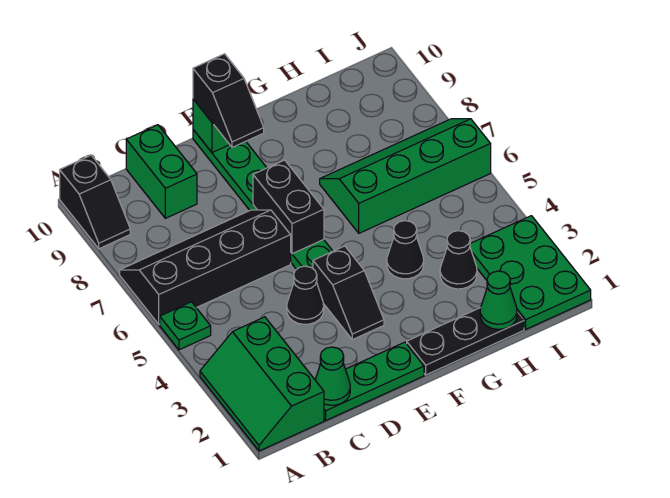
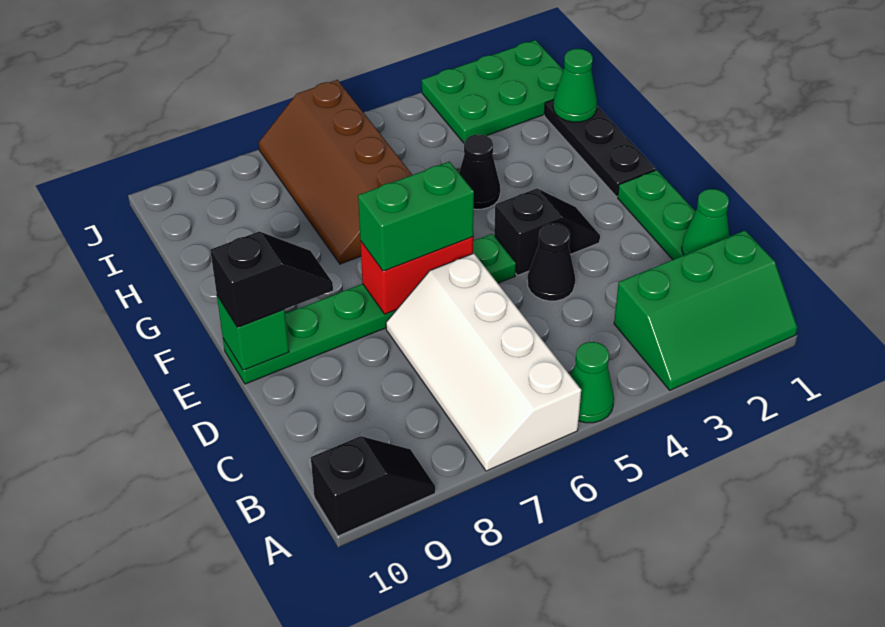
green 1x1 plate [160,302,211,350] -> green 1x1 cone [571,342,614,423]
black 2x4 slope [120,210,291,324] -> white 2x4 slope [386,253,581,471]
green 1x2 brick [126,125,197,218] -> green 1x2 brick moved to [358,162,474,271]
black 1x2 brick [253,160,324,254] -> red 1x2 brick [360,237,473,314]
green 2x4 slope [320,119,491,233] -> brown 2x4 slope [258,80,412,264]
black 1x1 cone [440,231,477,289] -> none

